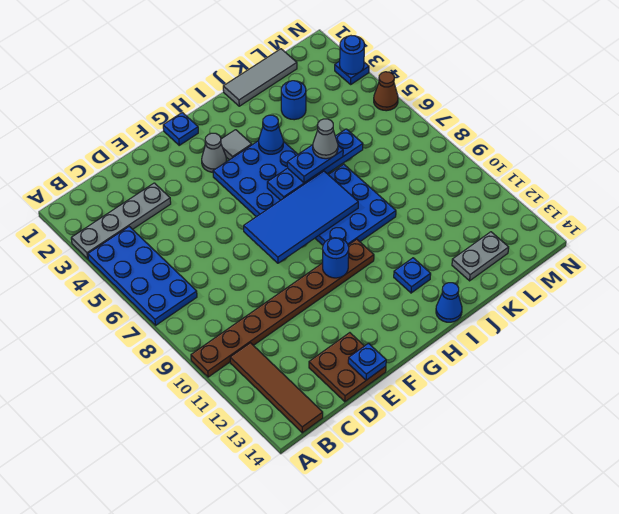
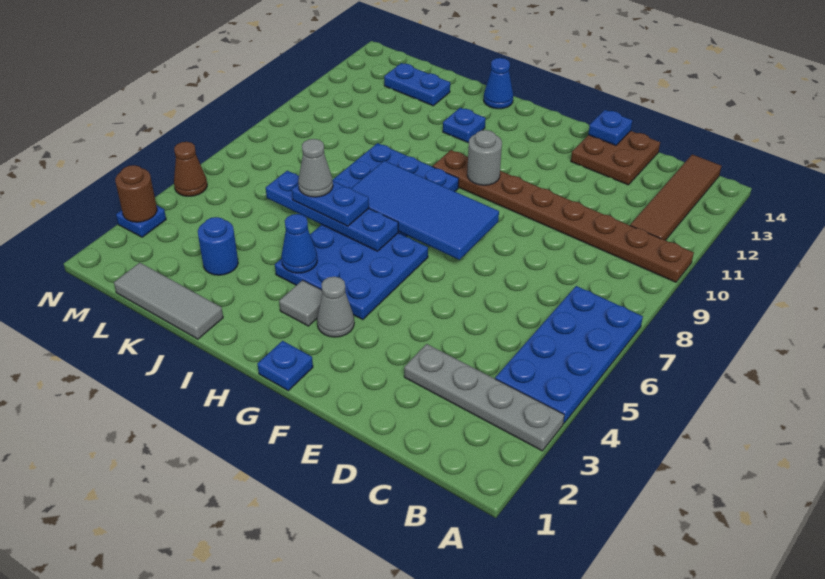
blue 1x1 round brick [323,238,349,278] -> grey 1x1 round brick [467,130,502,185]
grey 1x2 plate [452,232,509,281] -> blue 1x2 plate [384,63,450,106]
blue 1x1 round brick [340,36,364,74] -> brown 1x1 round brick [115,165,157,222]

